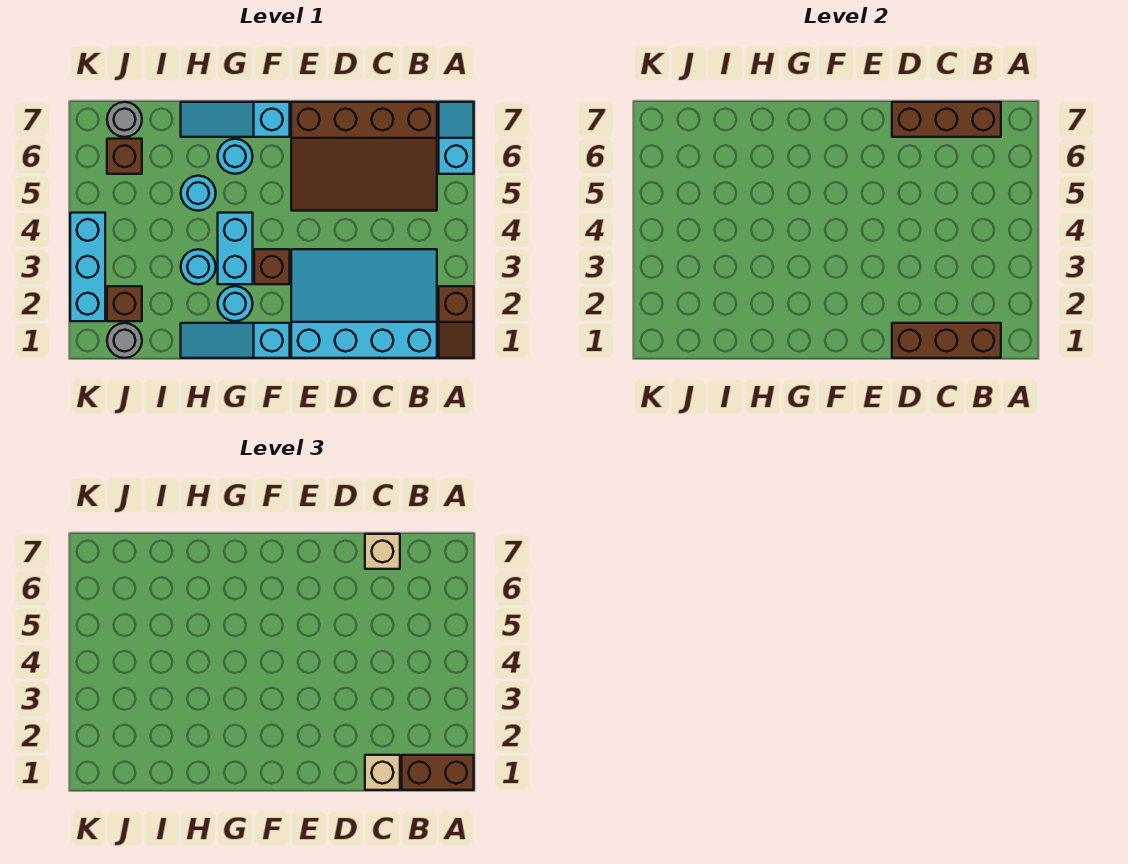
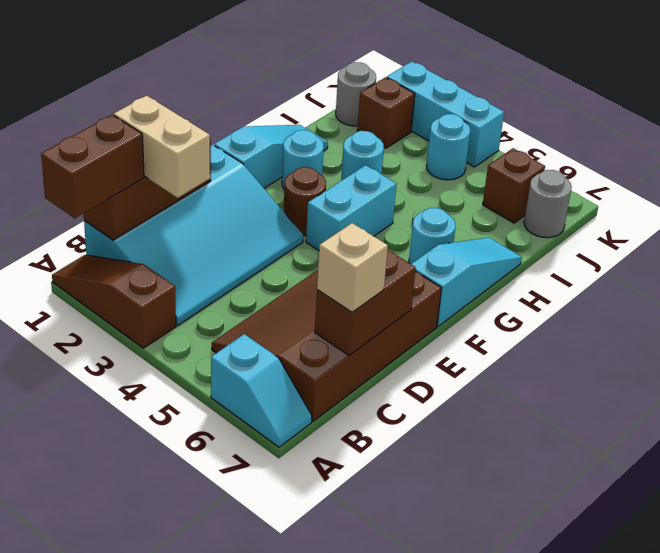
brown 1x2 slope [439,286,474,358] -> brown 1x3 slope [52,255,176,348]
brown 1x3 brick [892,102,1001,137] -> brown 1x2 brick [315,250,416,355]
tan 1x1 brick [365,755,400,790] -> tan 1x2 brick [114,96,210,198]
brown 1x1 brick [254,249,290,284] -> brown 1x1 round brick [284,167,326,236]
cyan 1x2 brick [218,213,253,284] -> cyan 1x2 brick turned to [306,165,396,250]
cyan 1x1 round brick [181,176,216,211] -> cyan 1x1 round brick moved to [426,114,470,180]

